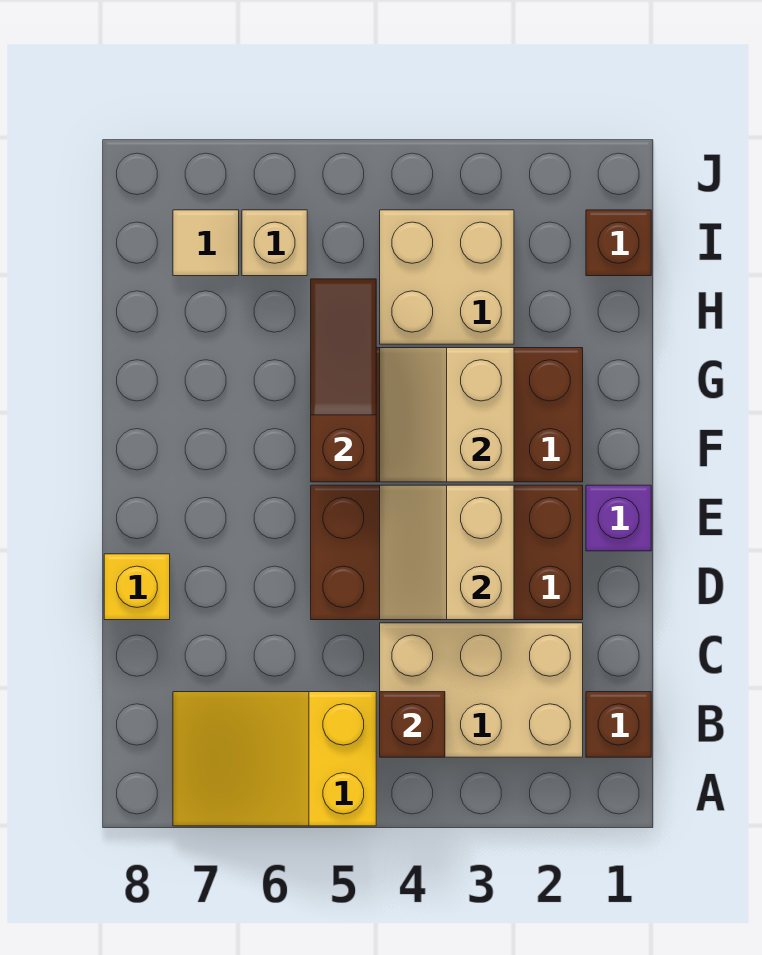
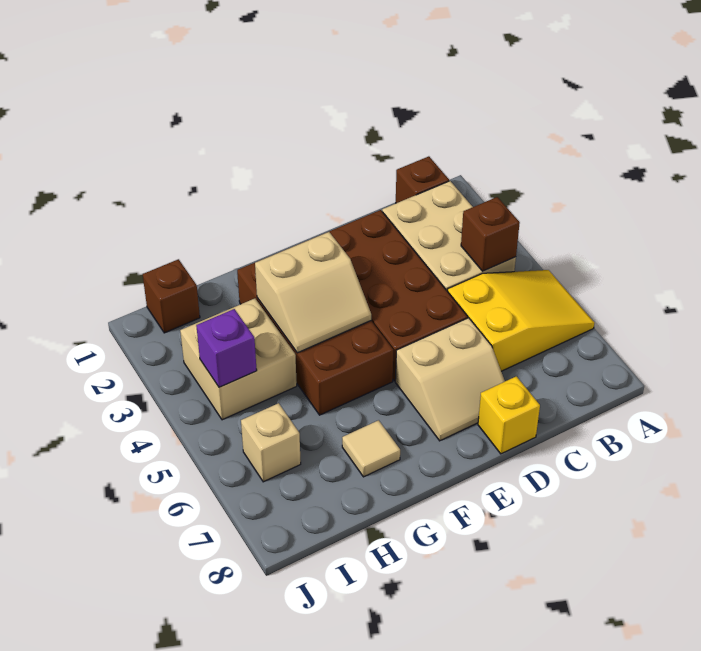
yellow 2x3 slope [173,692,376,826] -> yellow 2x3 slope turned to [447,270,594,371]
tan 2x2 slope [380,485,514,620] -> tan 2x2 slope moved to [395,318,505,441]
purple 1x1 brick [586,485,651,551] -> purple 1x1 brick moved to [196,309,257,387]
brown 1x3 slope [311,279,376,482] -> none
tan 1x1 tile [173,210,239,276] -> tan 1x1 tile moved to [342,420,400,477]

